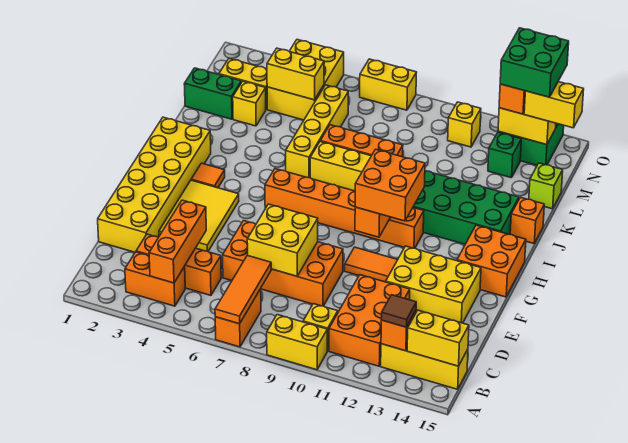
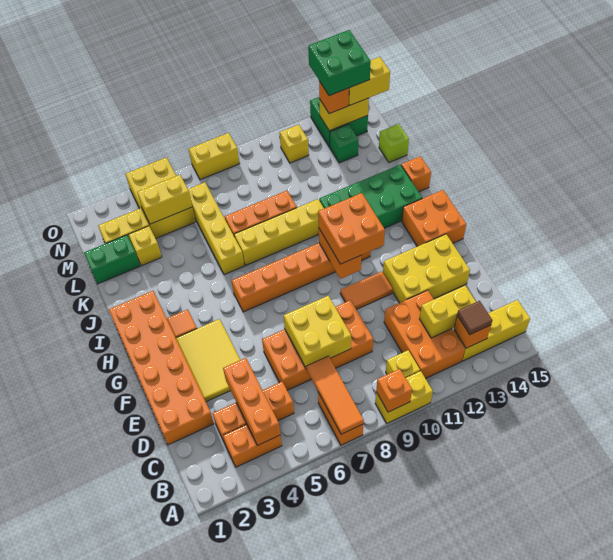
none -> orange 1x1 brick [376,369,412,412]
yellow 1x2 brick [407,310,469,366] -> yellow 1x2 brick moved to [419,286,476,338]
yellow 2x6 brick [98,117,211,252] -> orange 2x6 brick [109,291,214,445]

